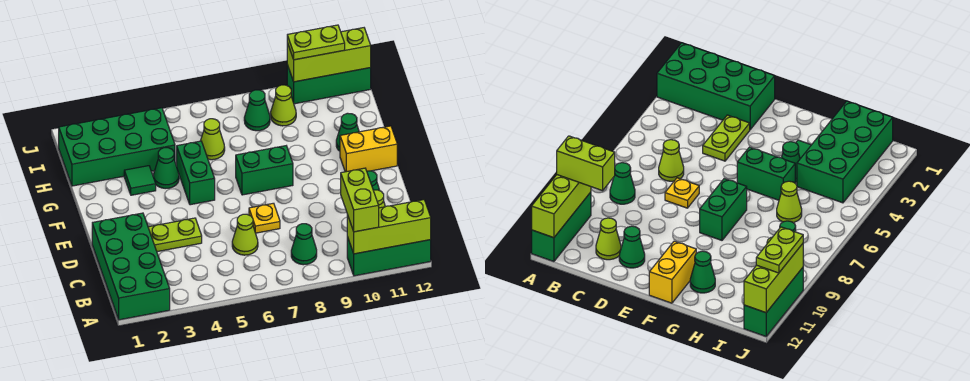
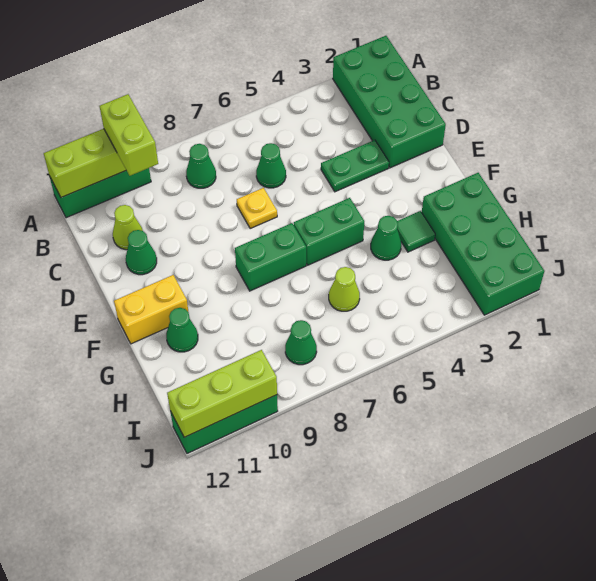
lime 1x1 cone [232,214,258,255] -> green 1x1 cone [256,143,286,188]
lime 1x2 plate [148,218,202,252] -> green 1x2 plate [321,140,389,192]
green 1x2 brick [177,141,215,205] -> green 1x2 brick turned to [294,198,364,265]
green 2x4 brick [59,108,175,186] -> green 2x4 brick turned to [422,173,544,315]
lime 1x1 cone [271,85,296,126] -> none
lime 1x2 plate [287,25,345,60] -> none

